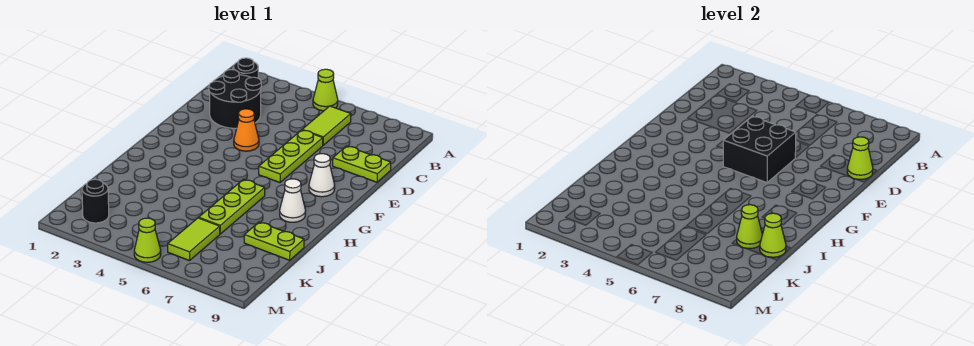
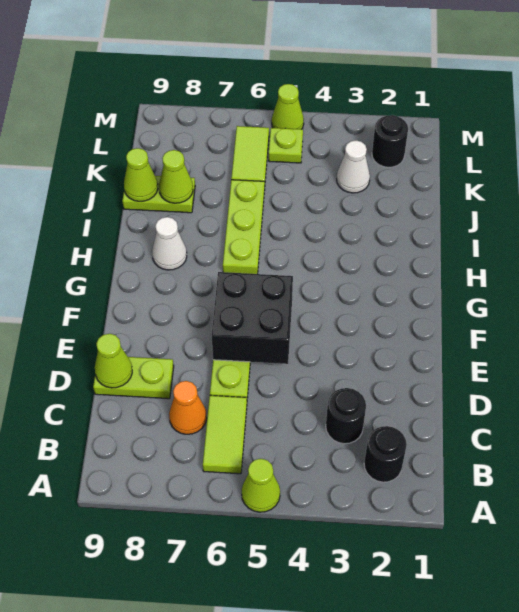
black 2x2 round brick [209,70,261,128] -> black 1x1 round brick [326,388,366,444]
orange 1x1 cone [234,109,259,151] -> orange 1x1 cone moved to [169,381,207,434]
white 1x1 cone [309,154,335,197] -> white 1x1 cone moved to [337,140,370,193]
none -> lime 1x1 plate [269,128,303,163]

